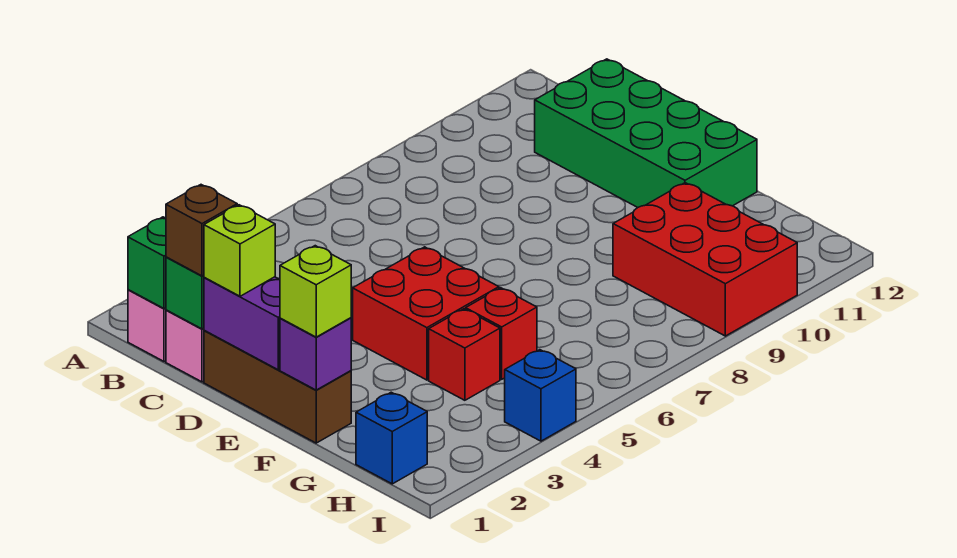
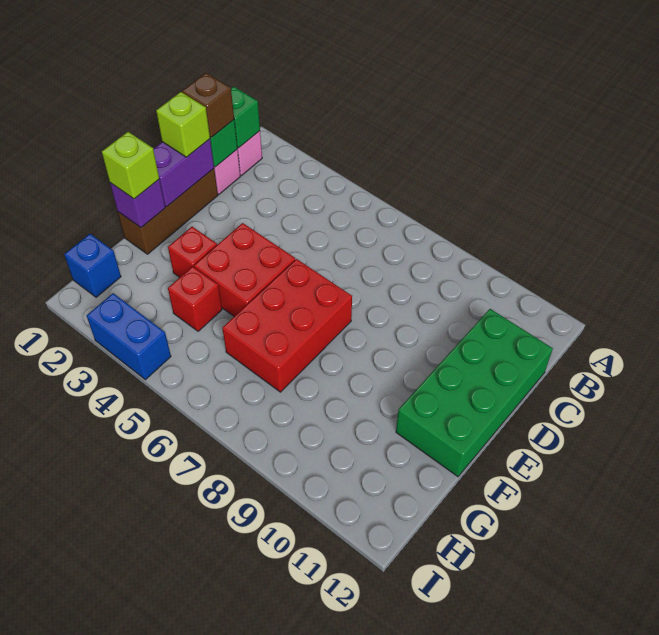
red 1x1 brick [466,288,537,379] -> red 1x1 brick moved to [168,227,217,277]
red 2x3 brick [613,183,797,336] -> red 2x3 brick moved to [222,259,352,392]
blue 1x1 brick [505,350,576,441] -> blue 1x2 brick [86,293,171,380]

